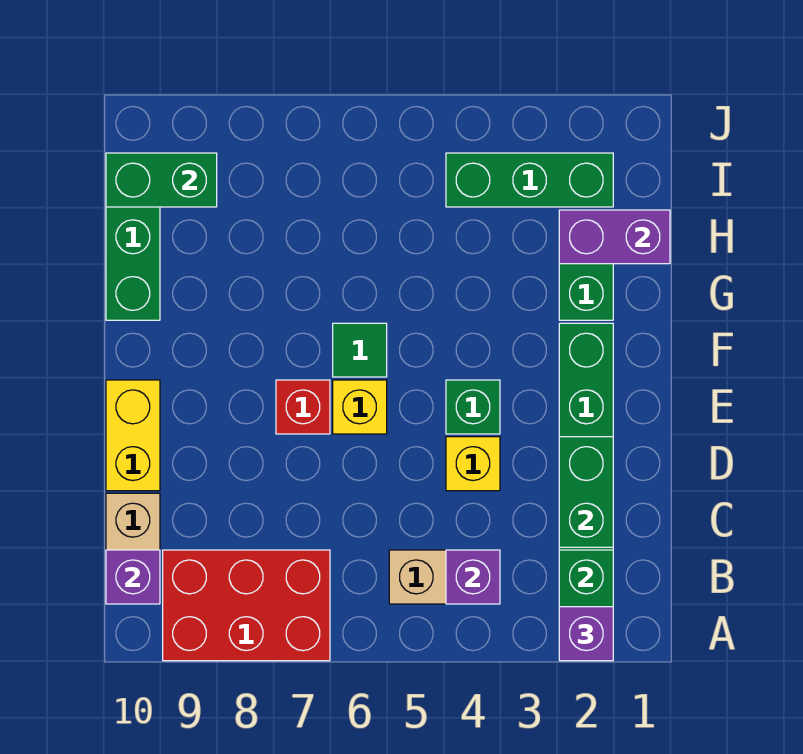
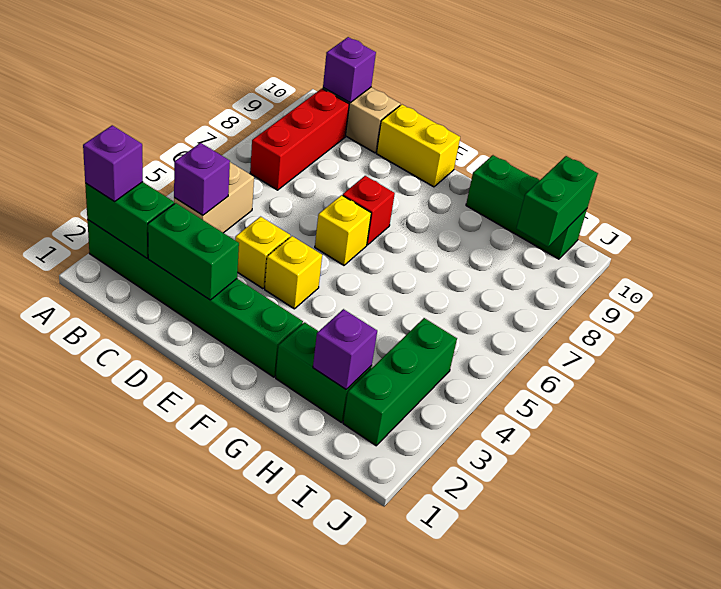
red 2x3 brick [163,550,330,661] -> red 1x3 brick [250,89,349,190]
green 1x1 brick [446,380,500,434] -> yellow 1x1 brick [265,236,322,309]
green 1x1 tile [333,323,387,377] -> none
purple 1x2 brick [559,210,670,264] -> purple 1x1 brick [313,309,377,389]

